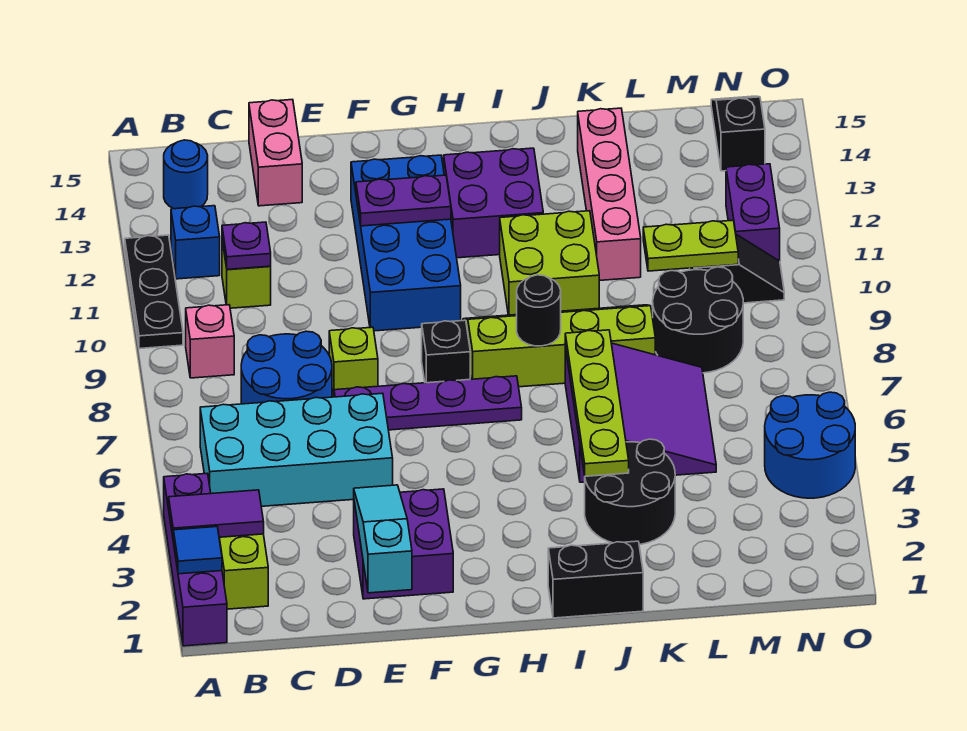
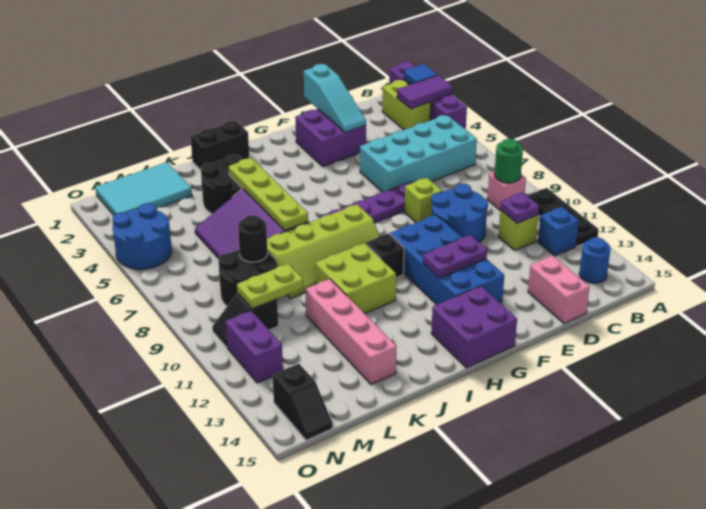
none -> green 1x1 round brick [494,139,523,183]
blue 2x2 round brick [241,331,332,404] -> blue 2x2 round brick moved to [431,184,488,243]
black 1x1 brick [422,320,470,383] -> black 1x1 brick moved to [365,234,404,278]
purple 2x2 brick [444,148,543,258] -> purple 2x2 brick moved to [431,286,517,368]
black 1x1 round brick [517,275,561,346] -> black 1x1 round brick moved to [238,215,268,262]
none -> cyan 2x3 tile [95,162,192,215]

